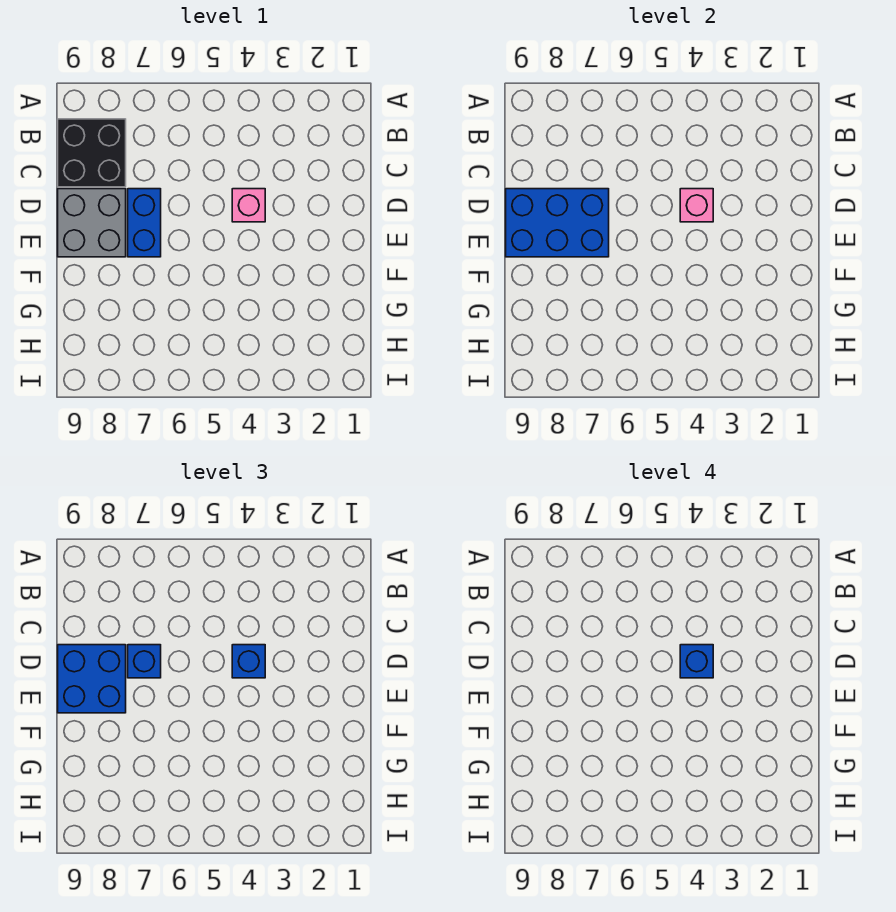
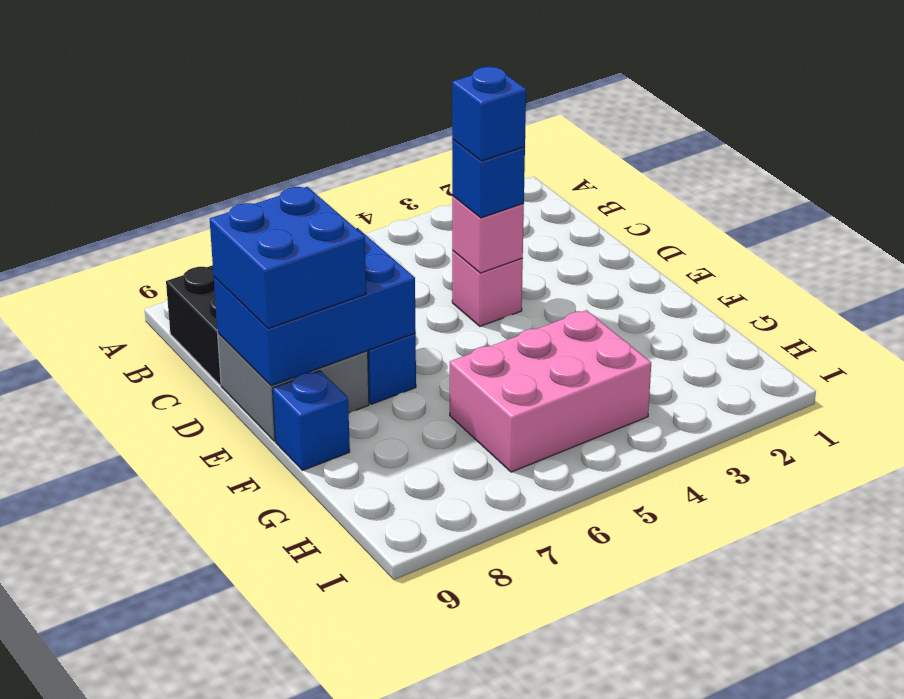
blue 1x1 brick [128,645,161,678] -> blue 1x1 brick moved to [273,371,350,470]
none -> pink 2x3 brick [450,310,651,472]

